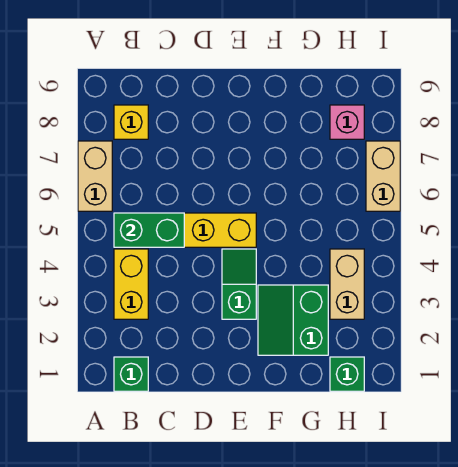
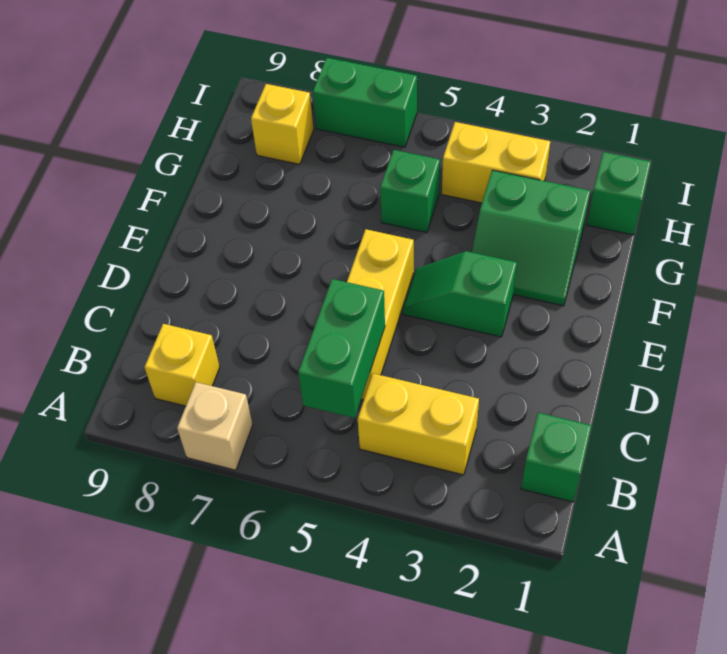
tan 1x2 brick [78,141,112,211] -> tan 1x1 brick [177,382,253,470]
none -> green 1x1 brick [380,150,440,232]
tan 1x2 brick [330,249,364,319] -> yellow 1x2 brick [442,122,550,203]
pink 1x1 brick [330,105,364,139] -> yellow 1x1 brick [251,84,313,164]
tan 1x2 brick [366,141,400,211] -> green 1x2 brick [313,58,417,147]

